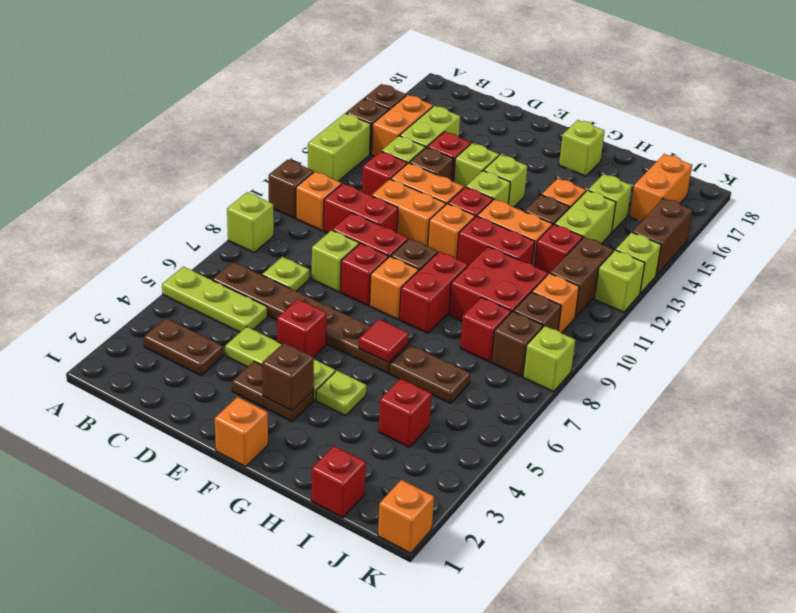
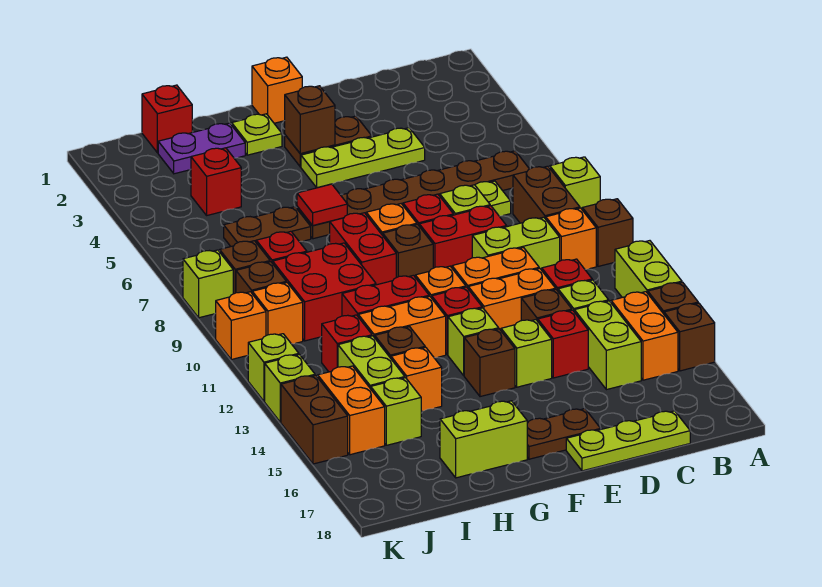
lime 1x3 plate [162,267,267,332] -> lime 1x3 plate moved to [566,411,690,471]
brown 1x2 plate [144,318,223,376] -> brown 1x2 plate moved to [527,409,601,459]
red 1x2 brick [324,184,398,233] -> lime 1x2 brick [472,217,560,270]
red 1x1 brick [277,299,327,357] -> none
lime 1x1 brick [484,155,527,207] -> brown 1x1 brick [464,329,515,397]
lime 1x1 plate [316,371,366,416] -> lime 1x1 plate moved to [232,114,282,155]
lime 1x1 brick [559,120,605,176] -> lime 1x2 brick [440,401,527,478]
none -> purple 1x2 plate [158,123,245,174]
brown 1x2 brick [550,237,613,317] -> brown 1x2 brick moved to [513,166,580,223]
orange 1x2 brick [629,154,692,222] -> orange 1x2 brick moved to [318,366,385,455]
orange 1x1 brick [378,480,434,553] -> orange 1x1 brick moved to [216,292,266,360]

